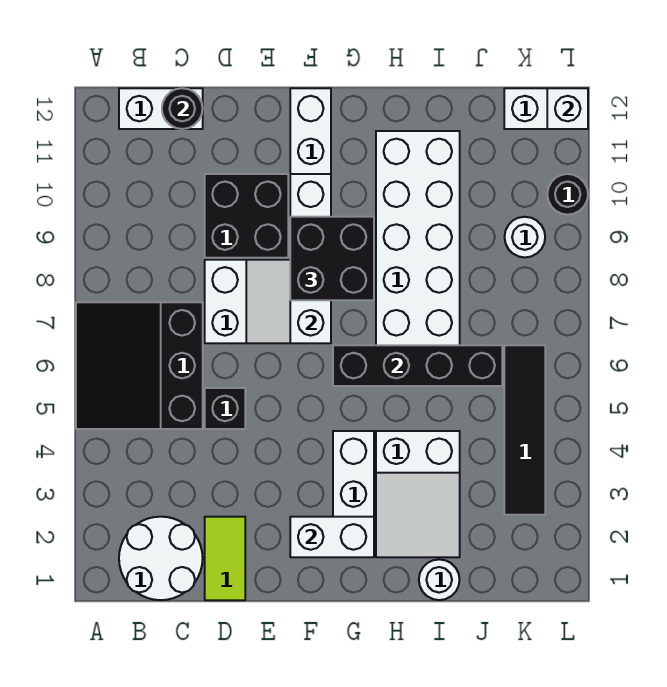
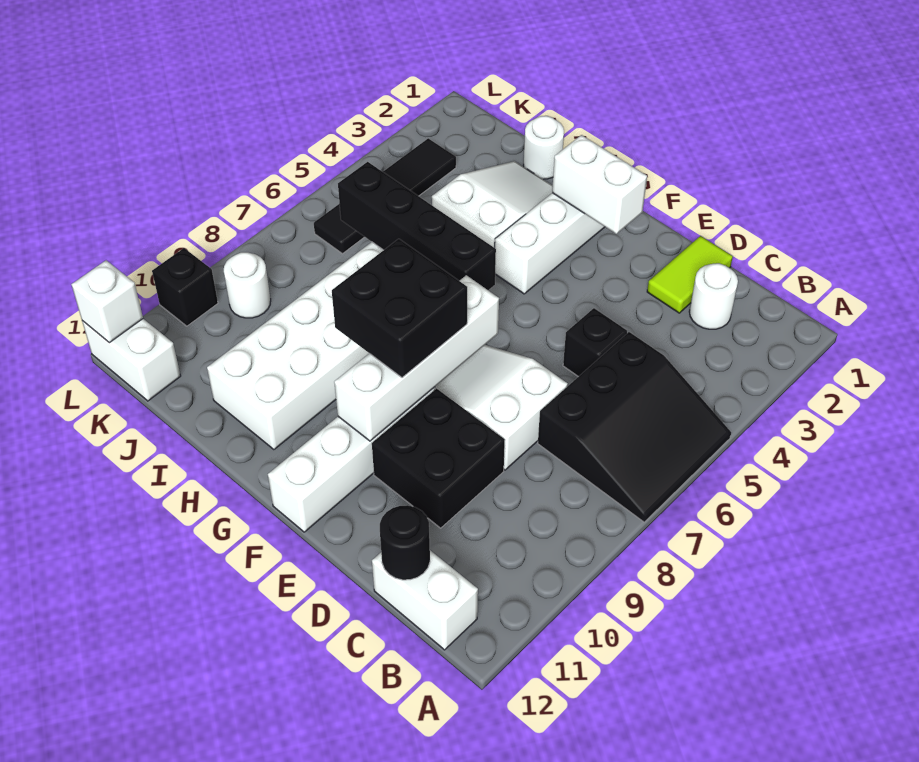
white 2x2 round brick [119,517,203,600] -> white 1x1 round brick [689,263,738,329]
black 1x1 round brick [547,174,588,215] -> black 1x1 brick [152,248,218,326]

